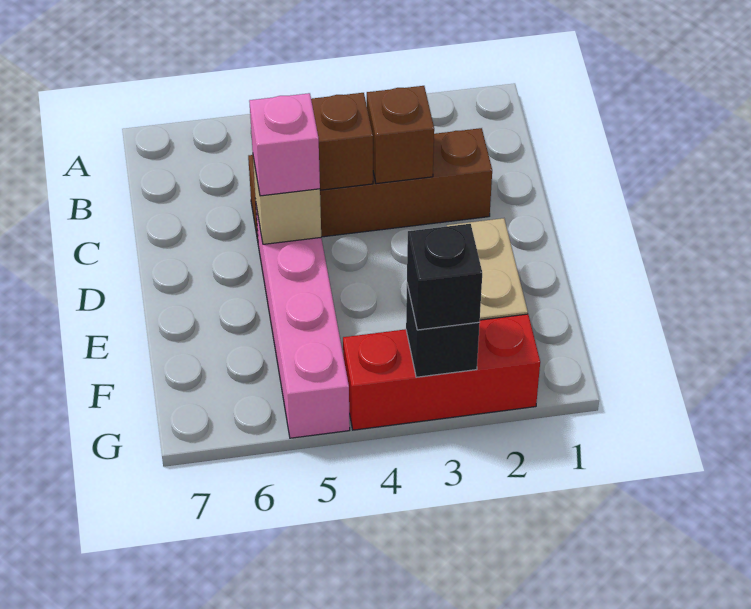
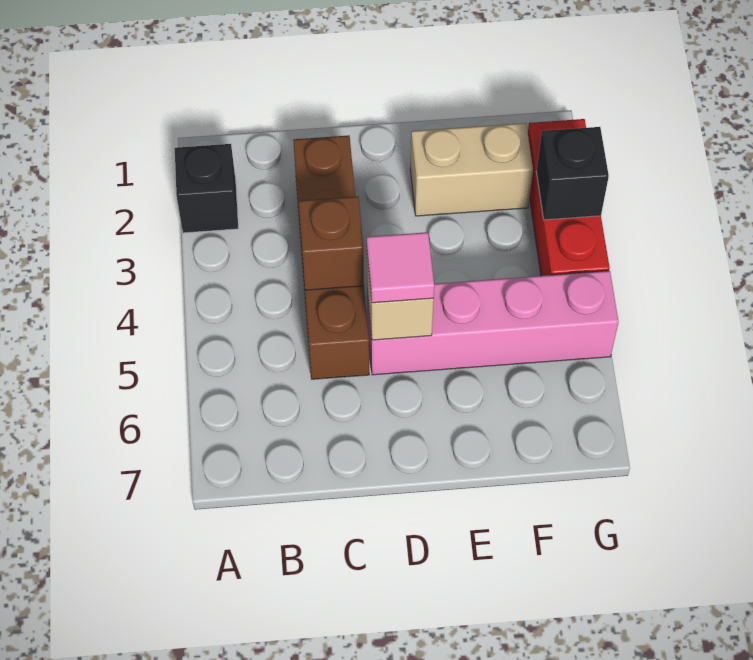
brown 1x1 brick [367,86,434,184] -> none
pink 1x1 brick [249,93,320,196] -> pink 1x1 tile [367,232,434,303]
black 1x1 brick [407,224,482,330] -> black 1x1 brick moved to [175,144,238,233]

